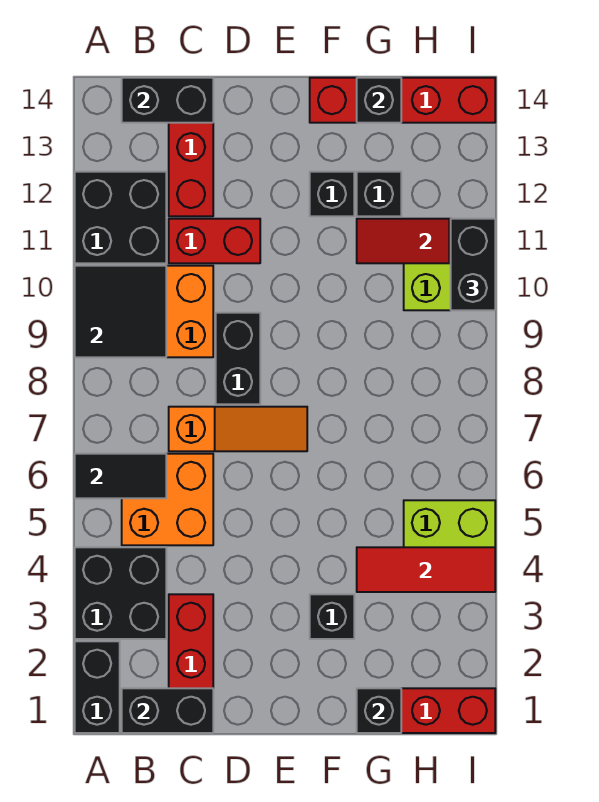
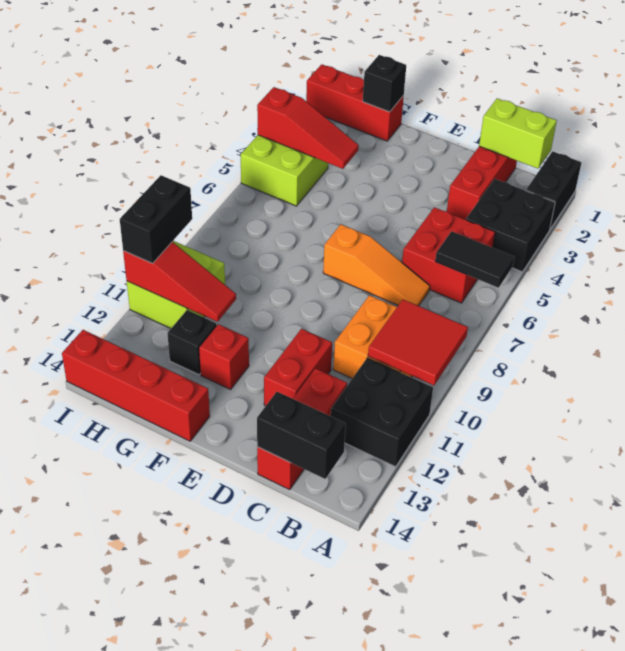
black 2x2 tile [75,266,166,357] -> red 2x2 tile [368,299,468,385]
black 1x2 brick [122,688,213,733] -> lime 1x2 brick [479,98,557,169]
orange 2x2 brick [122,454,213,545] -> red 2x2 brick [402,207,495,303]
orange 1x3 slope [169,407,307,451] -> orange 1x3 slope turned to [323,224,430,306]
red 1x2 brick [169,219,260,263] -> red 1x2 brick turned to [264,329,332,406]
black 1x2 brick [216,313,260,404] -> none
black 1x1 brick [310,594,354,639] -> none
black 1x1 brick [310,172,354,216] -> red 1x1 brick [199,324,249,389]
red 1x3 tile [357,547,495,592] -> red 1x3 slope [257,87,359,169]
black 1x1 brick [357,78,401,123] -> none

